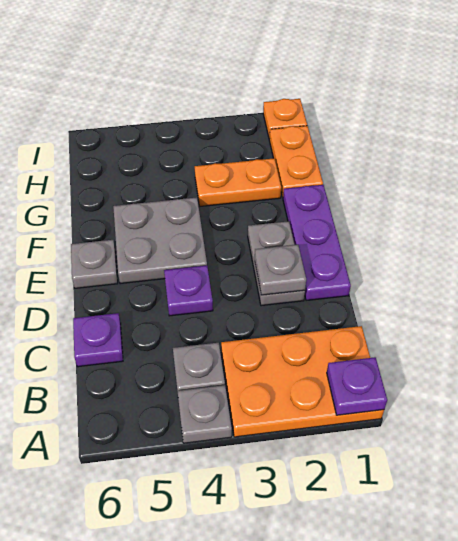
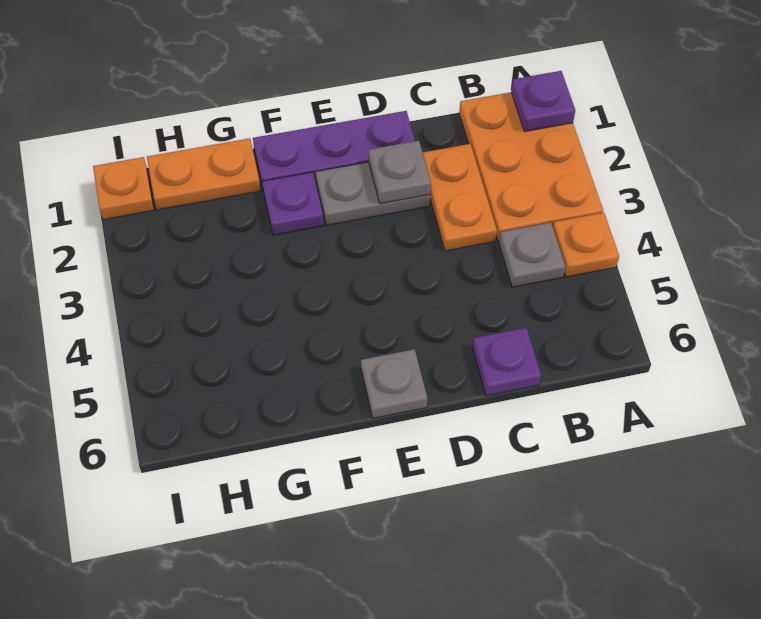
grey 1x1 plate [178,385,232,443] -> orange 1x1 plate [553,213,619,277]
purple 1x1 plate [164,265,213,316] -> purple 1x1 plate moved to [262,172,324,235]
grey 2x2 plate [113,197,207,284] -> none
orange 1x2 plate [195,158,281,206] -> orange 1x2 plate moved to [423,144,497,251]

